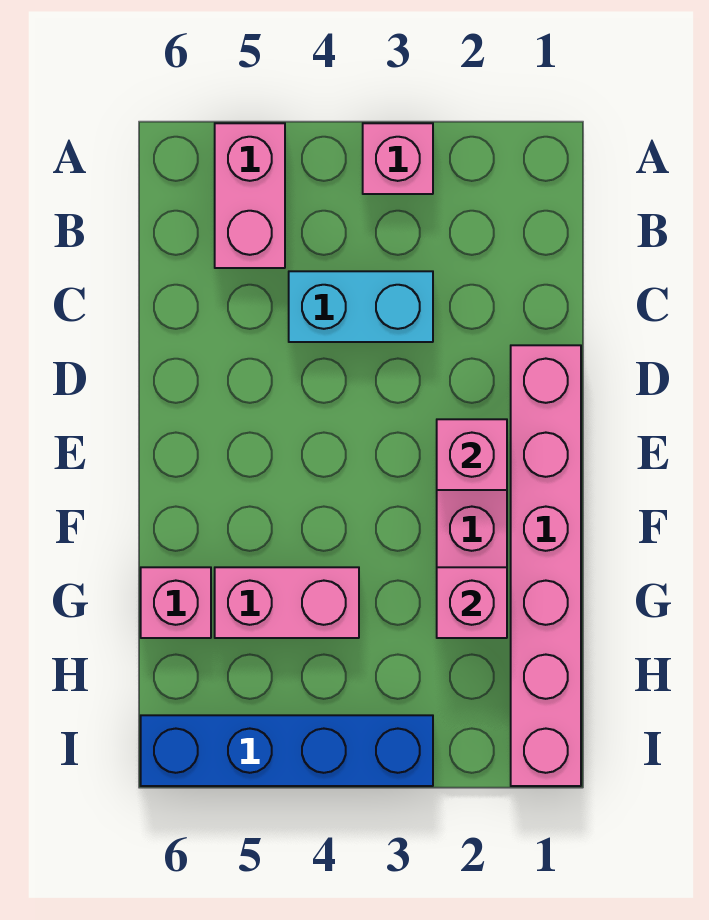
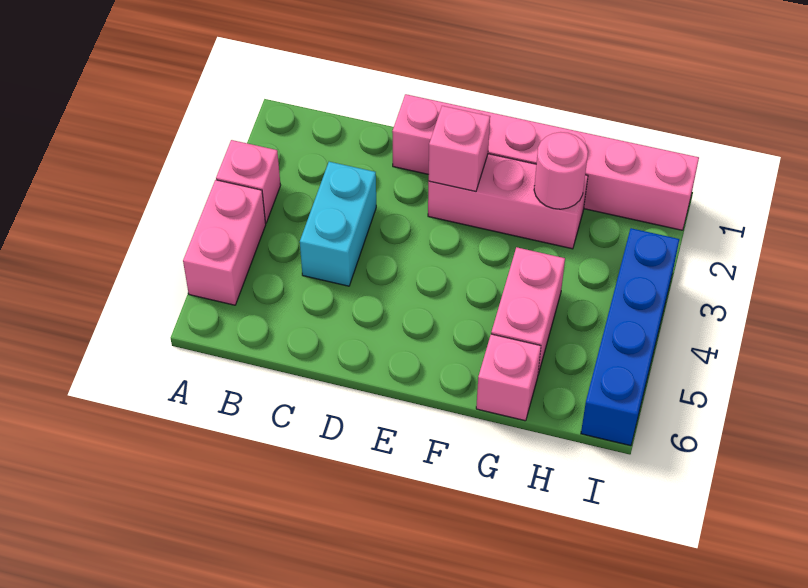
pink 1x2 brick [215,123,285,268] -> pink 1x2 brick turned to [183,180,266,305]
pink 1x1 brick [437,567,507,638] -> pink 1x1 round brick [534,132,588,209]

